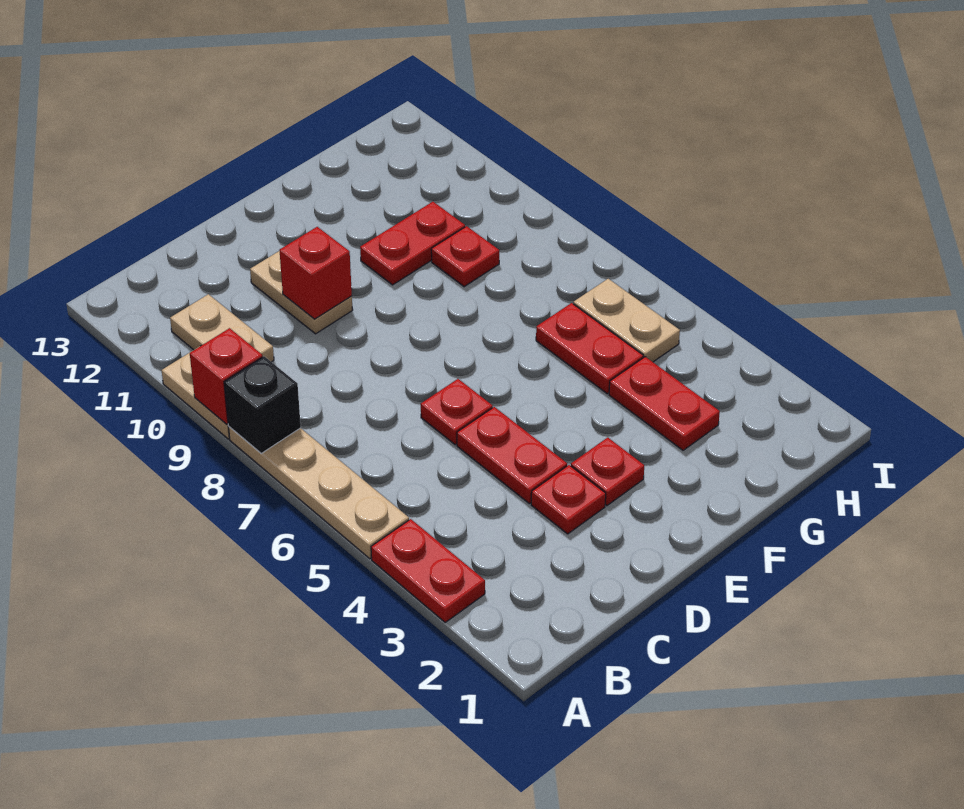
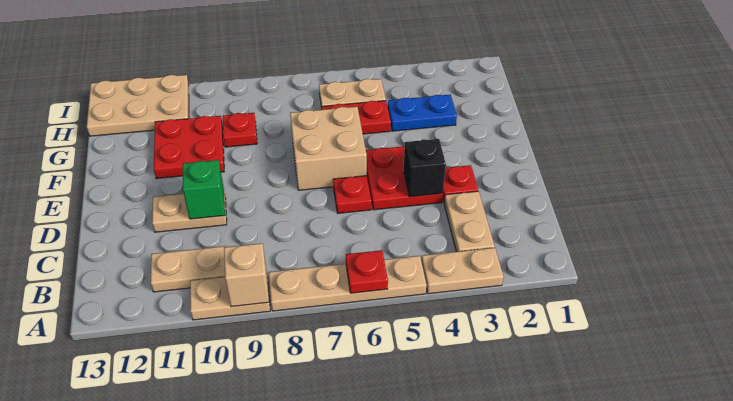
red 1x2 plate [371,519,485,622] -> tan 1x2 plate [421,248,503,294]
black 1x1 brick [224,356,301,453] -> black 1x1 brick moved to [404,139,446,197]
red 1x1 brick [190,328,263,424] -> tan 1x1 brick [224,243,269,307]
none -> tan 1x2 plate [444,191,495,252]
red 1x2 plate [457,407,567,504] -> red 2x2 plate [366,146,443,210]
red 1x1 brick [279,227,352,319] -> green 1x1 brick [183,160,225,219]
red 1x1 plate [571,438,644,506] -> red 1x1 plate moved to [346,250,388,293]
none -> tan 2x2 brick [290,107,367,190]
red 1x2 plate [360,202,465,285] -> red 2x2 plate [154,116,224,179]
red 1x2 plate [609,357,720,450] -> blue 1x2 plate [387,95,457,131]
none -> tan 2x3 plate [87,75,189,136]

